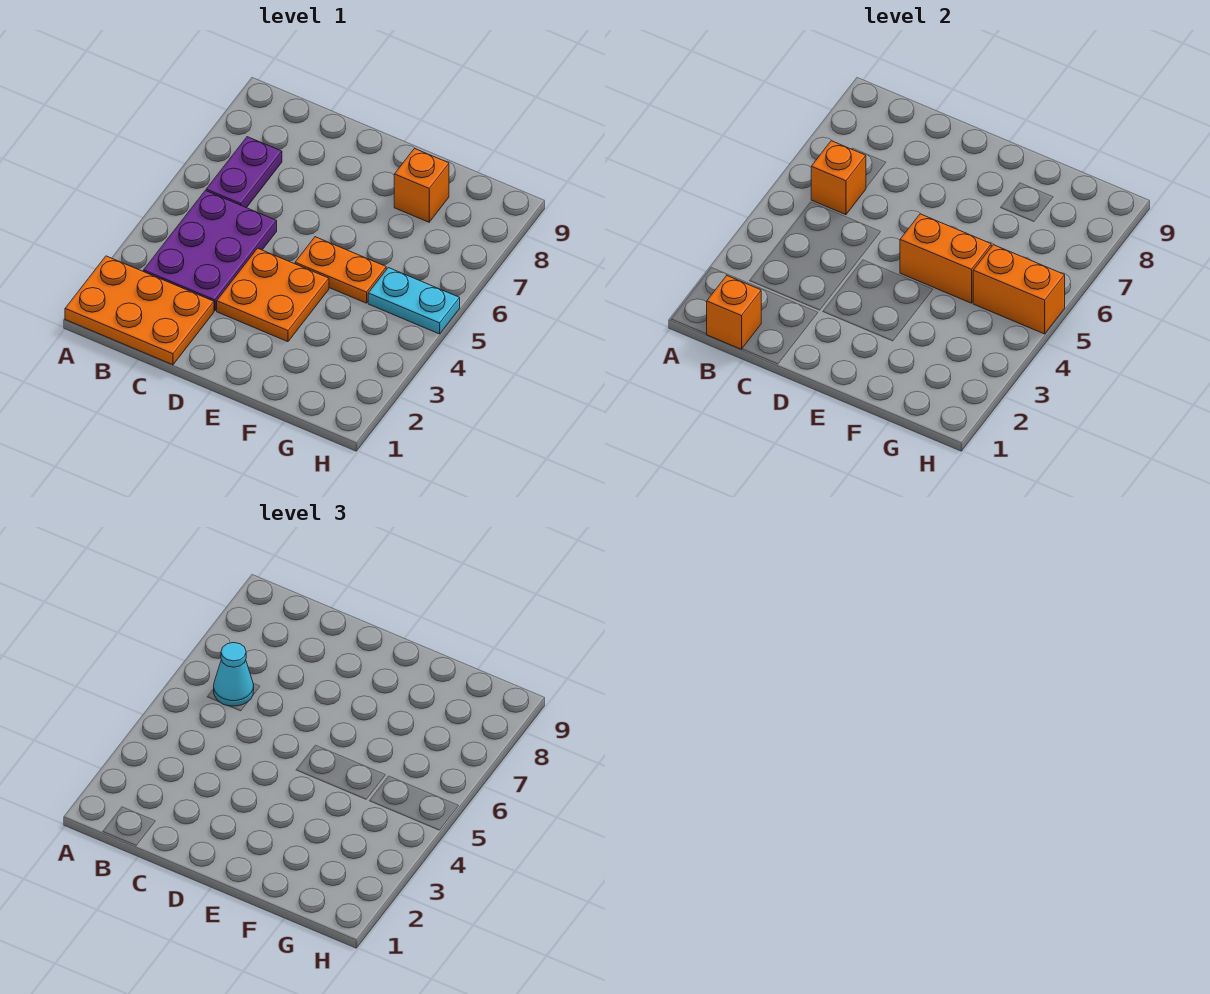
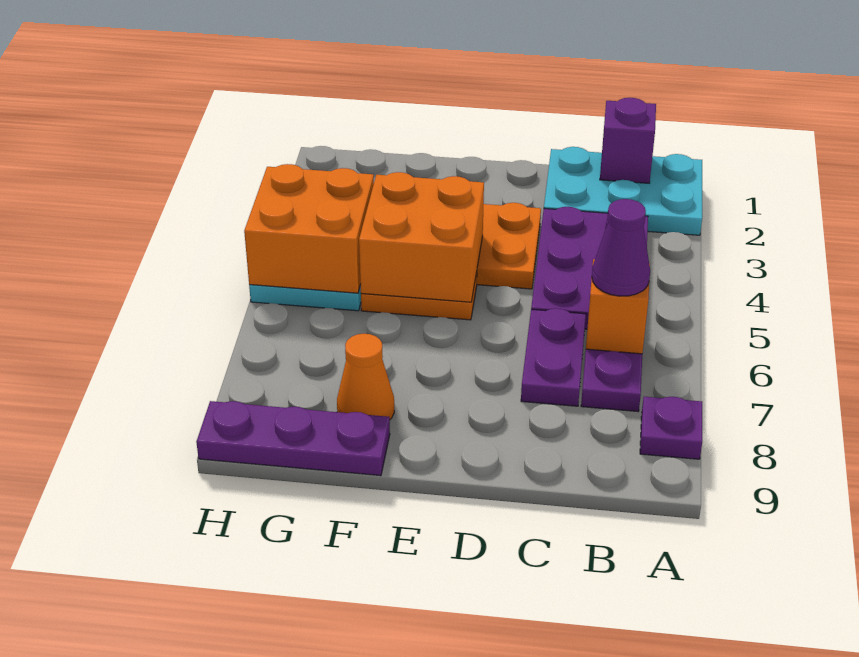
orange 2x3 plate [65,256,214,365] -> cyan 2x3 plate [544,147,702,235]
none -> purple 1x1 plate [640,397,702,459]
orange 1x1 brick [707,276,761,349] -> purple 1x1 brick [600,98,656,183]
cyan 1x1 cone [214,643,254,706] -> purple 1x1 cone [592,199,650,296]
none -> purple 1x2 plate [521,308,586,406]
orange 1x2 brick [900,214,991,303] -> orange 2x2 brick [359,172,484,302]
orange 1x1 brick [394,149,449,222] -> orange 1x1 cone [337,334,394,419]
none -> purple 1x3 plate [196,401,390,476]
orange 1x2 brick [973,245,1065,334] -> orange 2x2 brick [244,164,374,293]

